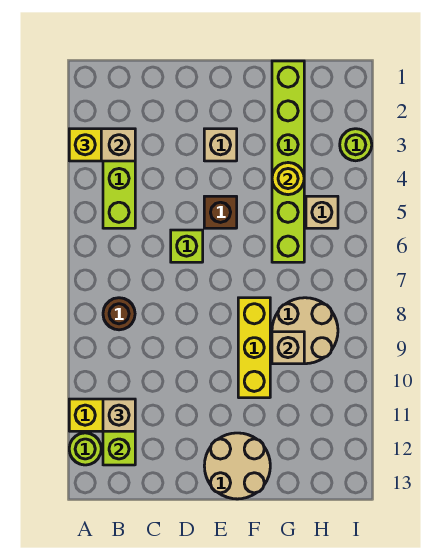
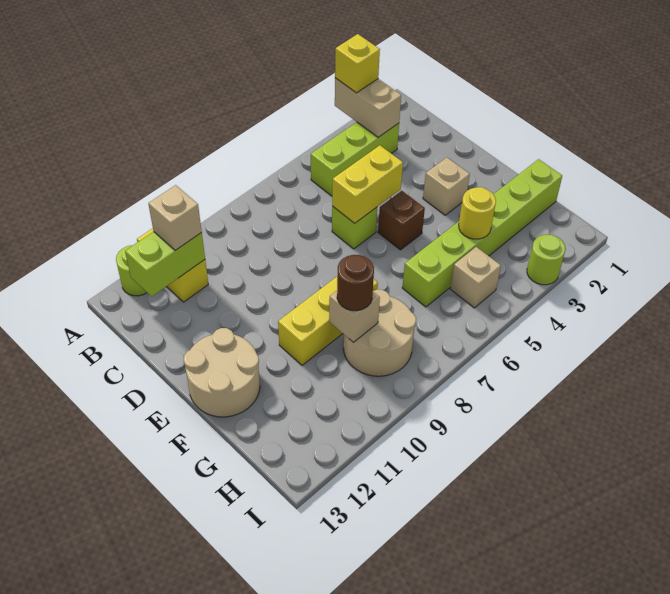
brown 1x1 round brick [103,298,135,330] -> brown 1x1 round brick moved to [337,255,374,311]
none -> yellow 1x2 brick [332,145,403,223]

